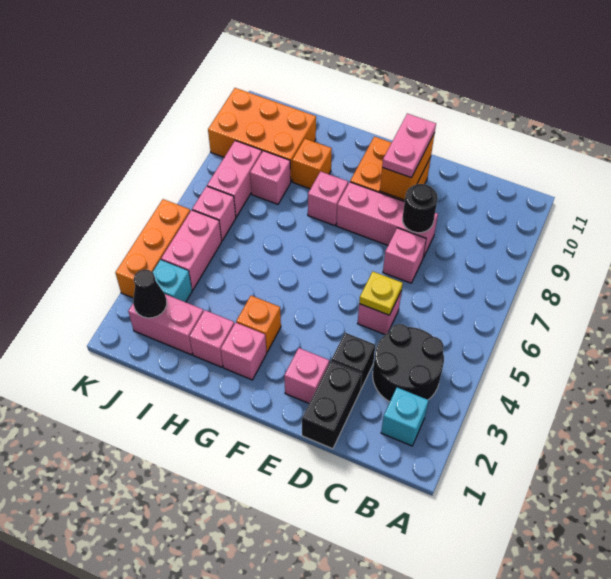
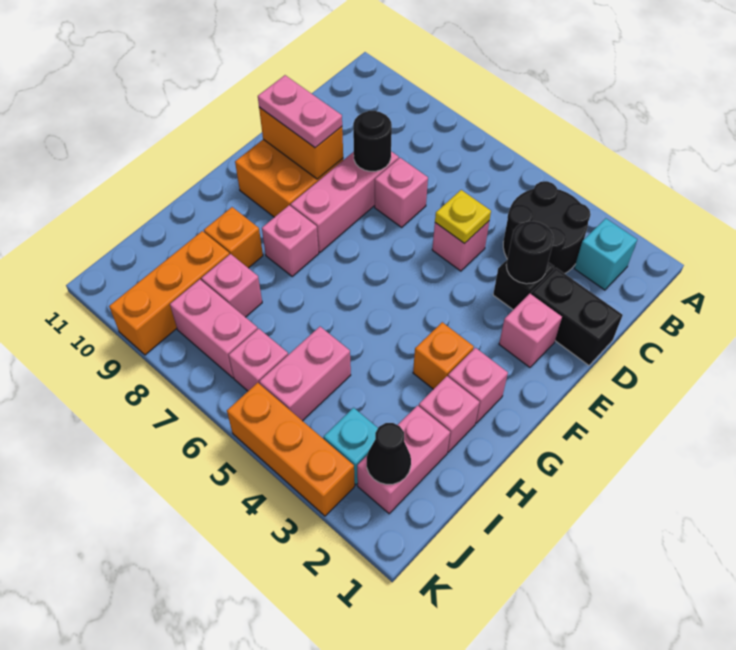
none -> black 1x1 round brick [506,221,554,284]
orange 2x3 brick [208,88,316,181] -> orange 1x3 brick [109,231,229,355]
pink 1x2 brick [161,210,222,290] -> pink 1x2 brick turned to [259,327,351,421]

